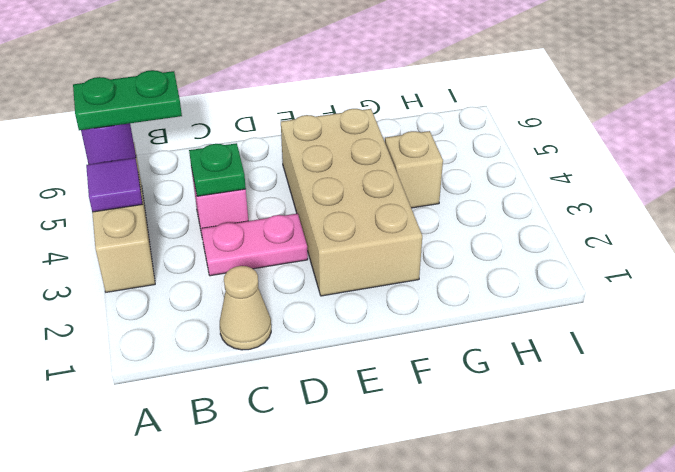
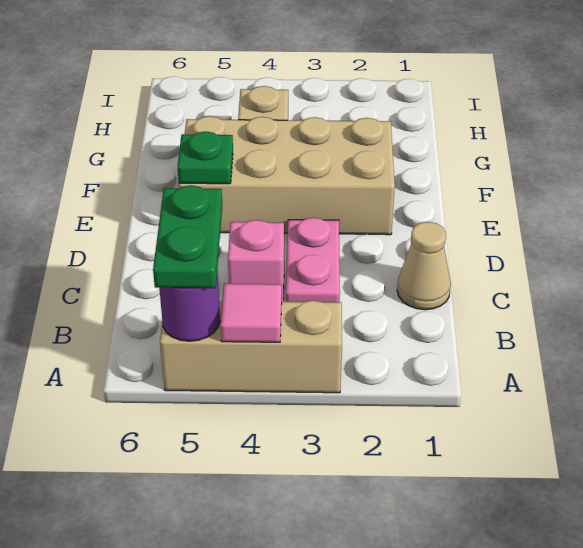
purple 1x1 tile [86,158,142,212] -> pink 1x1 tile [221,284,282,342]
green 1x1 plate [189,143,246,196] -> green 1x1 plate moved to [178,131,233,184]

